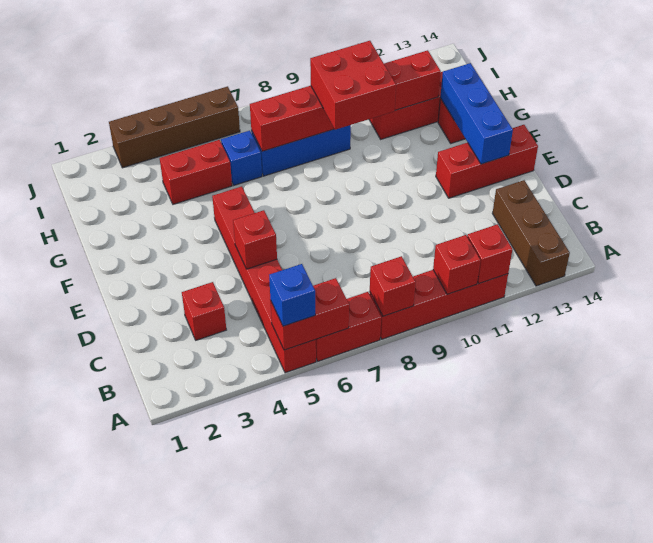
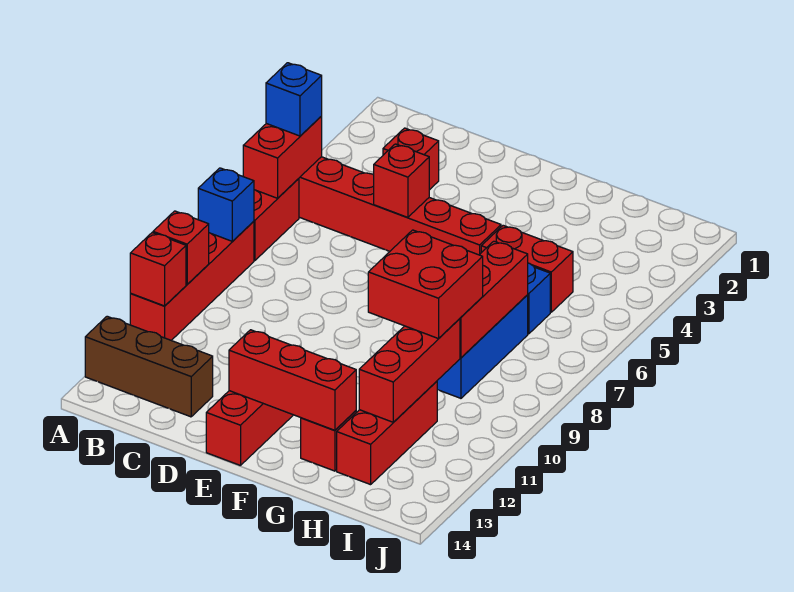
red 1x1 brick [370,256,416,316] -> blue 1x1 brick [198,168,254,241]
blue 1x3 brick [440,63,513,164] -> red 1x3 brick [229,330,356,430]
red 1x2 brick [160,140,232,204] -> red 1x2 brick turned to [481,225,573,312]
brown 1x4 brick [109,86,240,168] -> none

